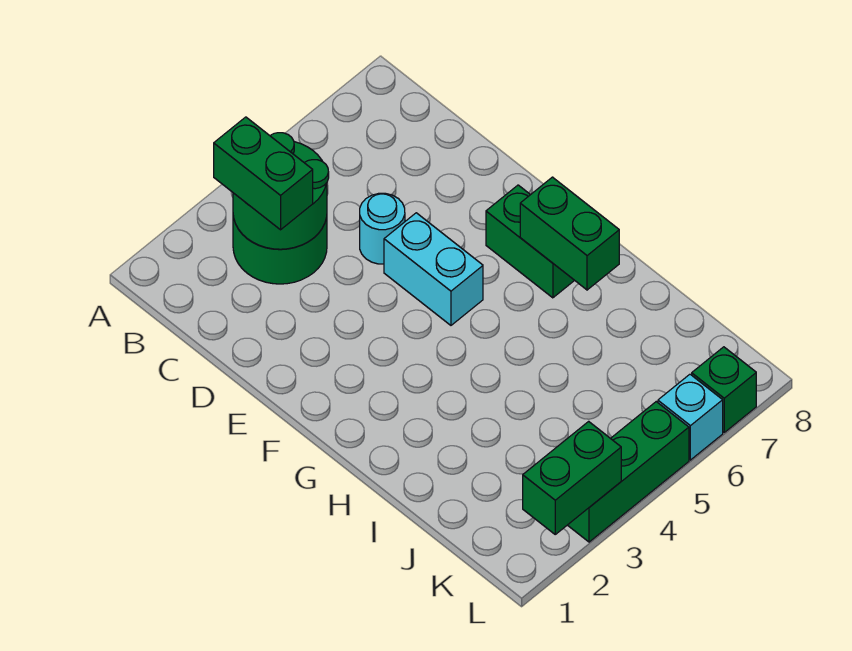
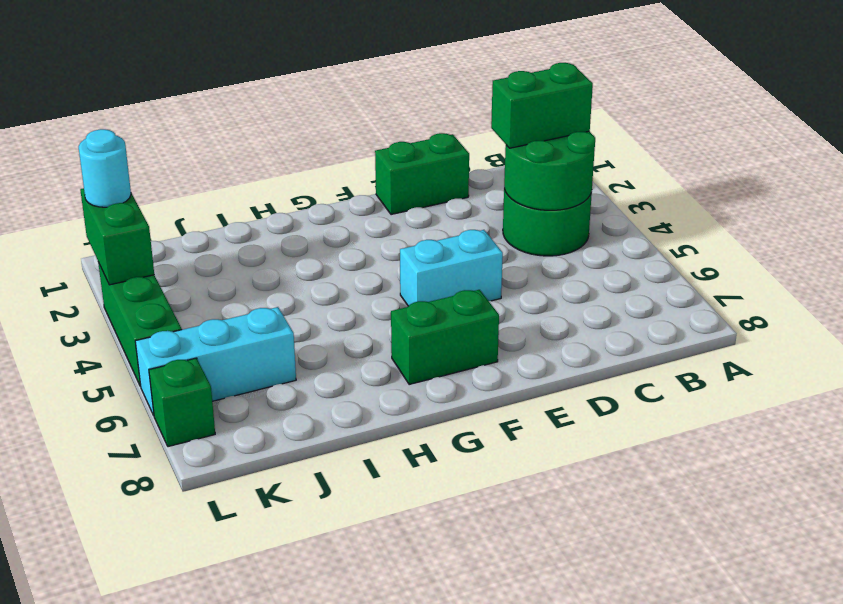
cyan 1x1 round brick [360,193,405,264] -> cyan 1x1 round brick moved to [78,129,131,207]
green 1x2 brick [520,177,619,290] -> green 1x2 brick moved to [375,133,469,215]
cyan 1x1 brick [658,374,723,460] -> cyan 1x3 brick [135,307,296,415]

